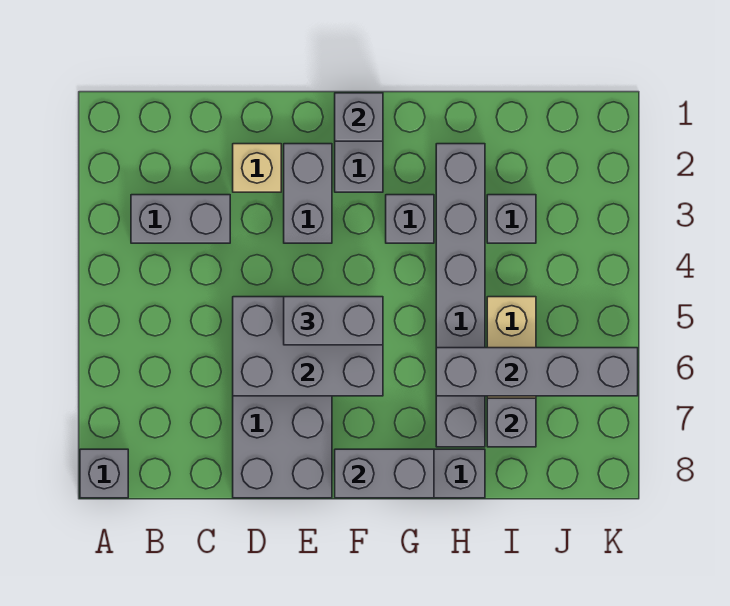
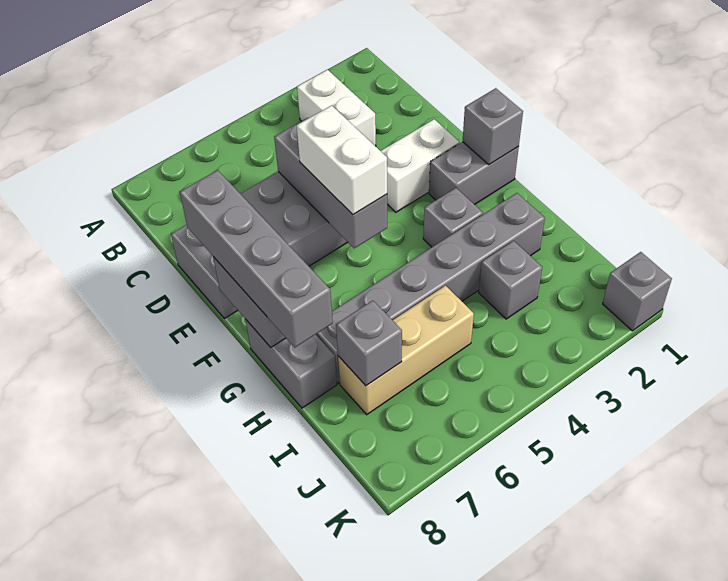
grey 1x1 brick [80,449,128,498] -> grey 1x1 brick moved to [603,252,672,331]
grey 1x2 brick [131,195,230,243] -> white 1x2 brick [297,70,376,146]
tan 1x1 brick [233,144,281,192] -> none
grey 2x3 brick [233,297,383,396] -> grey 1x3 brick [274,118,387,248]
grey 1x2 brick [284,144,332,243] -> white 1x2 brick [381,119,460,212]
grey 1x2 brick [284,297,383,345] -> white 1x2 brick [297,105,387,215]
grey 1x4 brick [436,348,638,396] -> grey 1x4 brick moved to [180,170,333,347]

